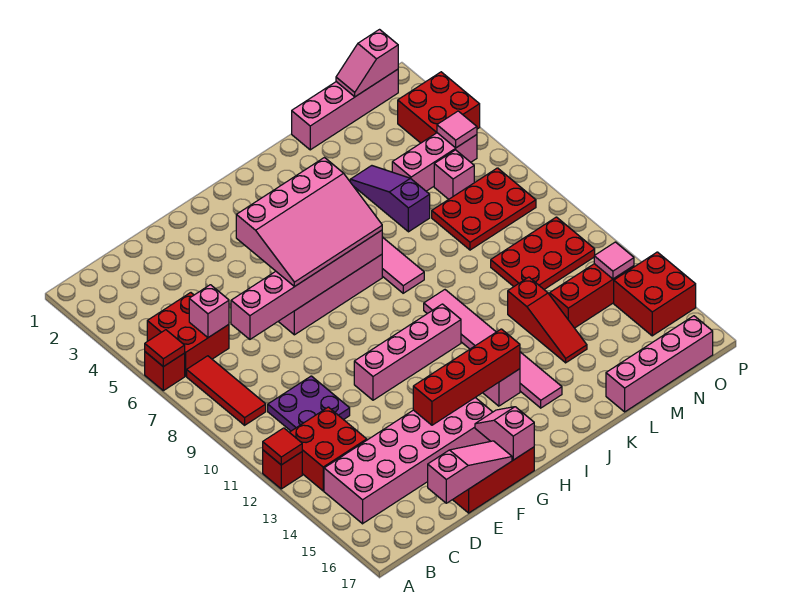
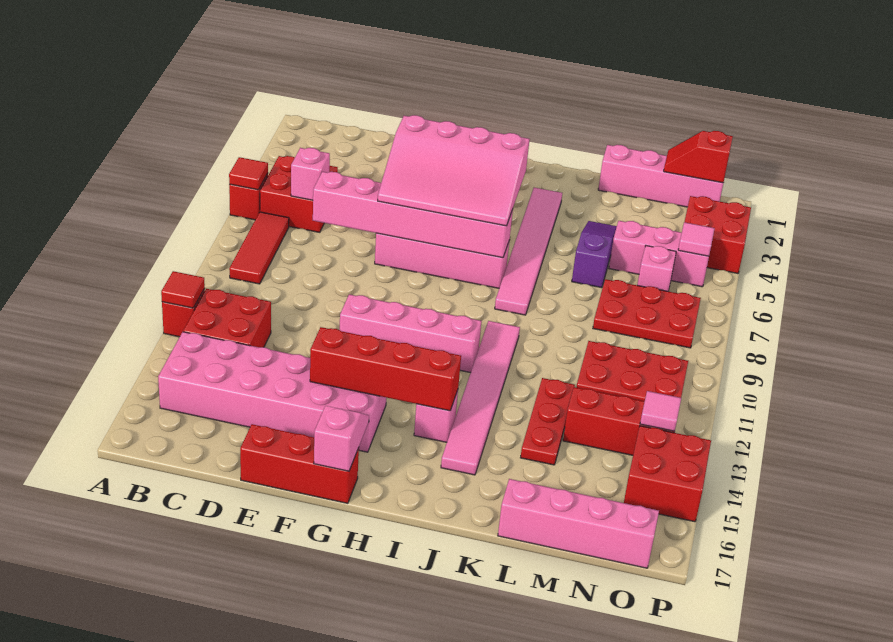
purple 2x2 plate [268,376,350,431] -> none
pink 1x3 slope [428,441,512,503] -> none
red 1x3 slope [508,277,587,363] -> red 1x3 plate [521,378,575,465]
pink 1x2 slope [336,30,398,97] -> red 1x2 slope [664,131,733,183]

